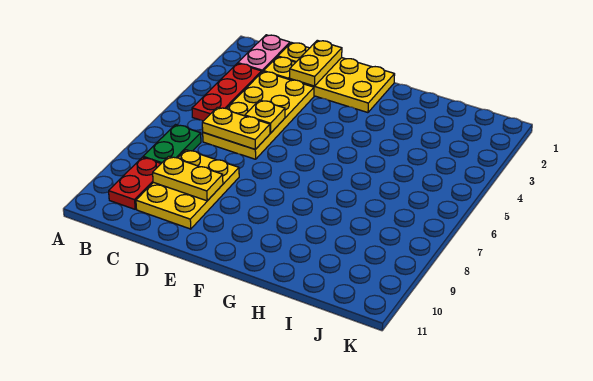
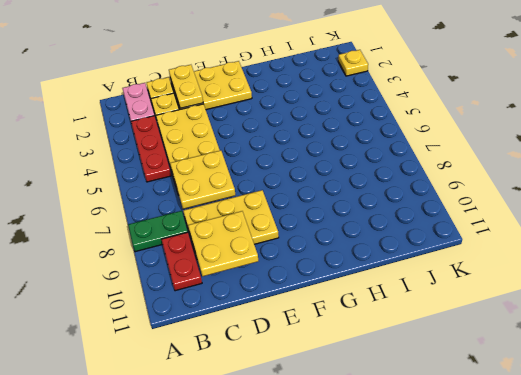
green 1x2 plate [143,125,201,163] -> green 1x2 plate turned to [128,211,188,252]
yellow 1x2 plate [202,107,270,149] -> yellow 2x2 plate [170,150,235,209]
yellow 2x3 plate [136,150,239,229] -> yellow 2x3 plate turned to [183,190,279,258]
yellow 1x2 plate [153,156,223,201] -> yellow 2x2 plate [188,211,258,276]
yellow 1x1 plate [245,100,285,133] -> yellow 1x1 plate moved to [338,50,368,76]

